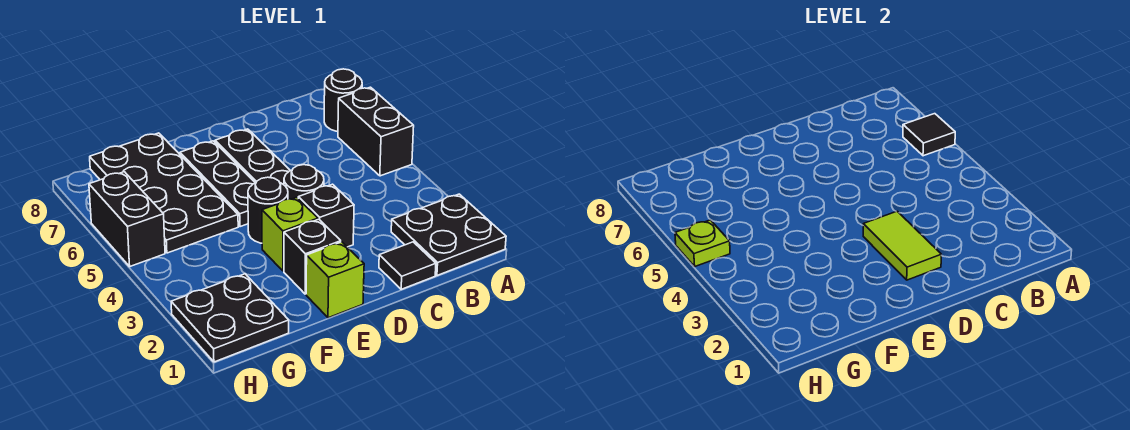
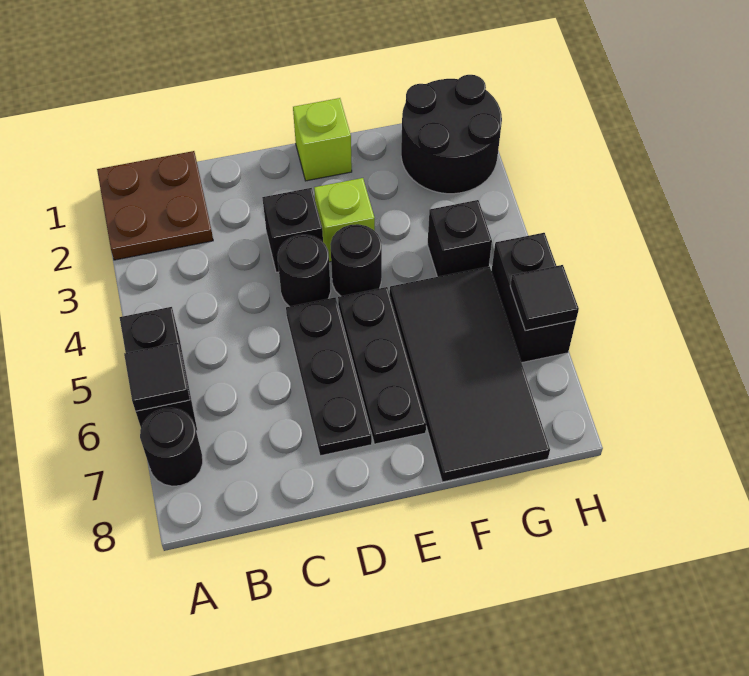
black 2x2 plate [391,194,506,275] -> brown 2x2 plate [97,151,213,260]
black 1x1 tile [379,242,436,289] -> black 1x1 tile moved to [510,265,579,331]
lime 1x2 tile [863,211,941,280] -> none
black 1x1 brick [284,219,341,294] -> black 1x1 brick moved to [427,200,492,277]
black 2x4 plate [90,133,238,253] -> black 2x4 tile [390,266,550,482]
black 2x2 plate [171,274,289,362] -> black 2x2 round brick [401,75,502,194]
lime 1x1 plate [675,220,730,266] -> none

